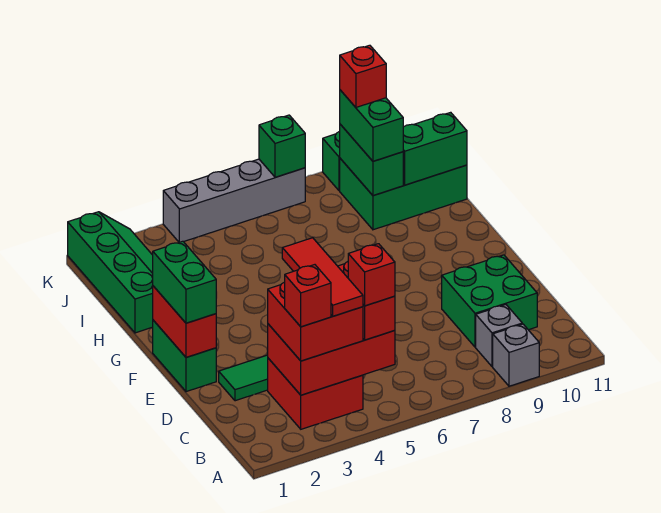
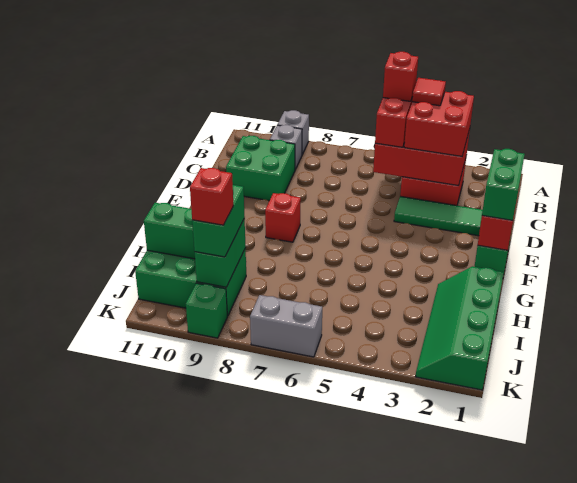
red 1x1 brick [285,265,331,327] -> red 1x1 brick moved to [265,193,301,242]
red 1x3 tile [282,238,363,316] -> red 1x1 tile [412,78,446,106]
grey 1x4 brick [163,159,305,242] -> grey 1x2 brick [250,295,322,357]
green 1x1 brick [259,115,305,177] -> none

